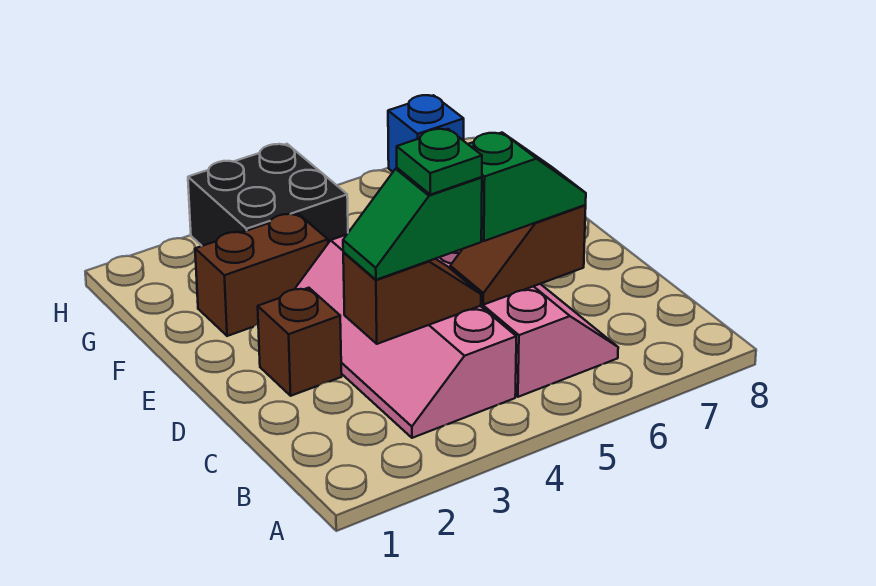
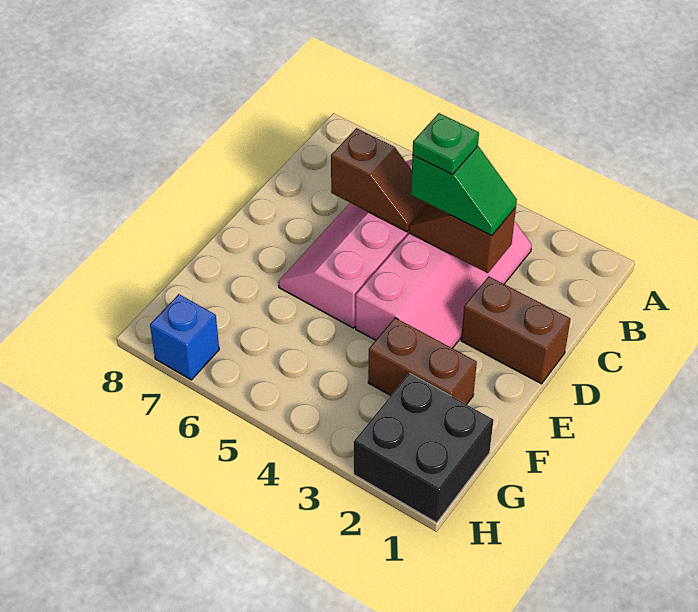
green 1x2 slope [468,133,586,241] -> none
brown 1x1 brick [258,288,342,396] -> brown 1x2 brick [461,276,570,384]
black 2x2 brick [188,144,348,246] -> black 2x2 brick moved to [354,373,493,523]

